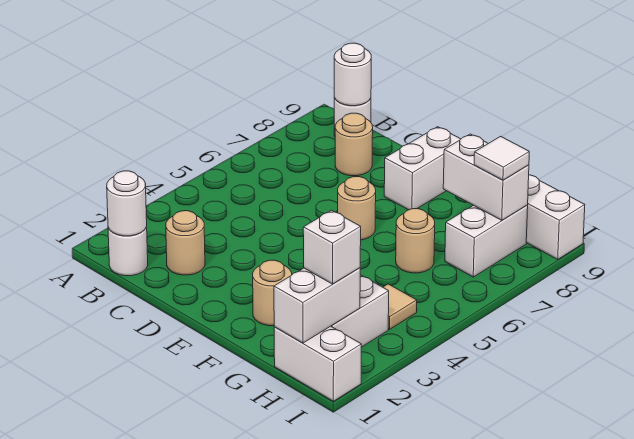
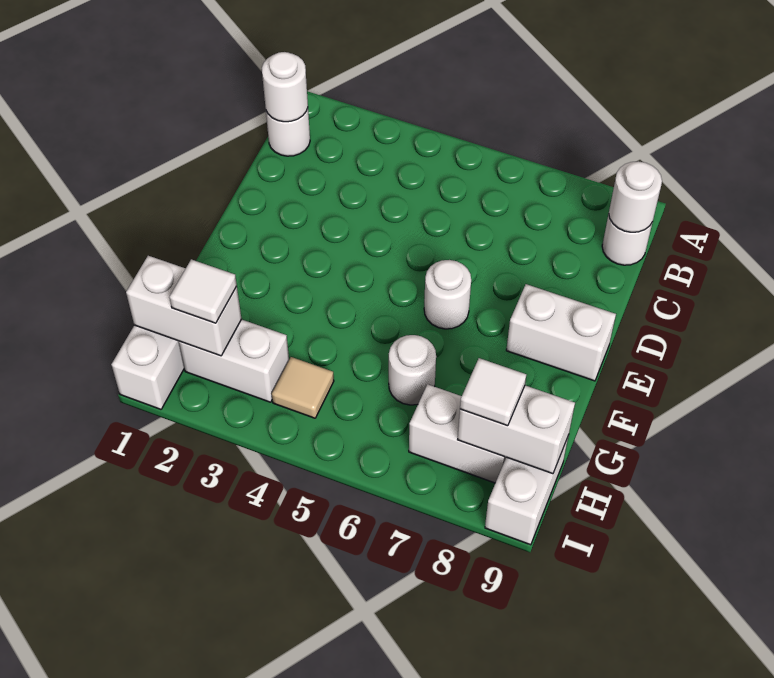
tan 1x1 round brick [166,211,205,275] -> none
tan 1x1 round brick [335,113,373,176] -> none
tan 1x1 round brick [337,177,376,240] -> white 1x1 round brick [424,260,471,329]
tan 1x1 round brick [253,260,292,326] -> none
tan 1x1 round brick [396,209,435,273] -> white 1x1 round brick [389,335,436,405]
white 1x2 brick [443,134,529,220] -> white 1x2 brick turned to [458,385,575,474]
white 1x1 brick [303,210,361,284] -> white 1x1 tile [169,259,237,323]

